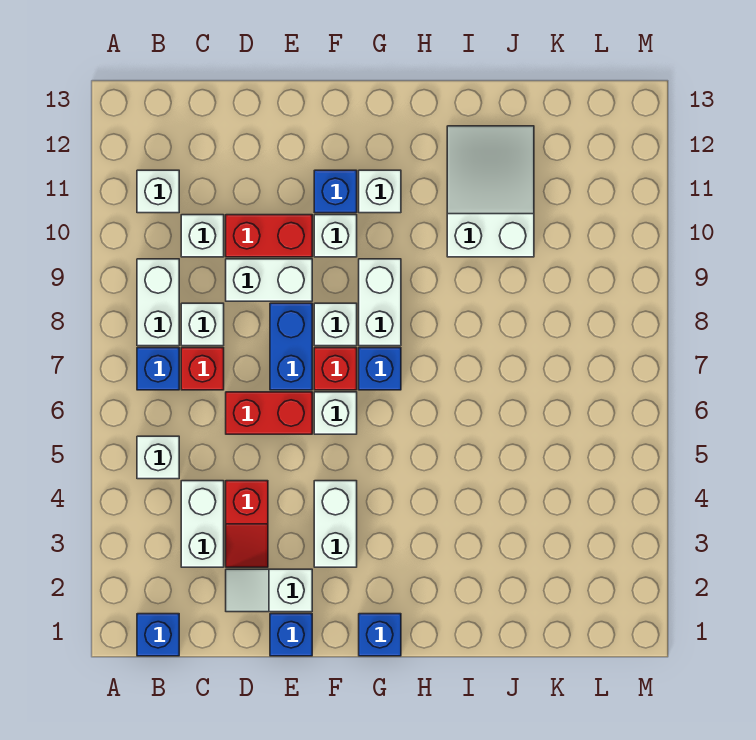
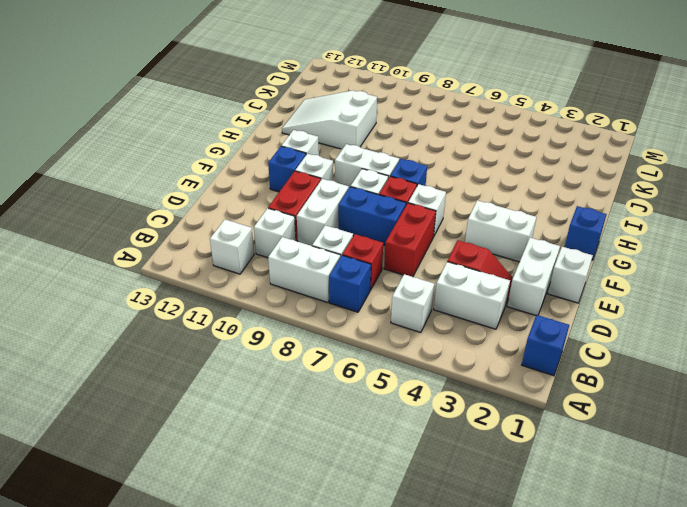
white 1x2 slope [226,569,312,612] -> white 1x2 brick [507,238,560,315]
blue 1x1 brick [270,614,312,656] -> white 1x1 brick [548,247,593,303]

